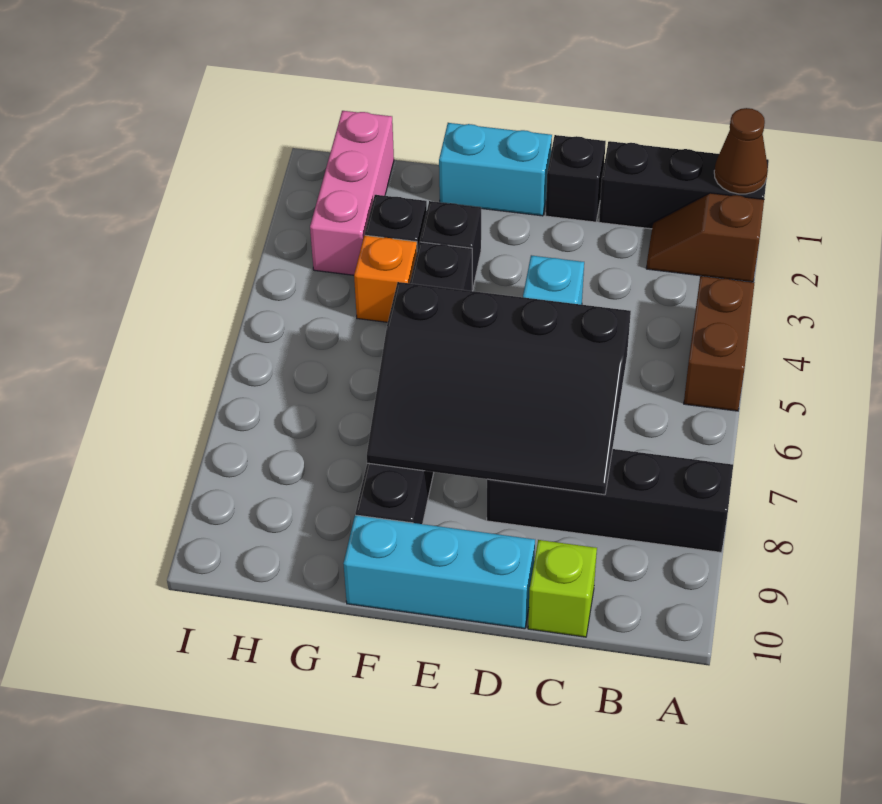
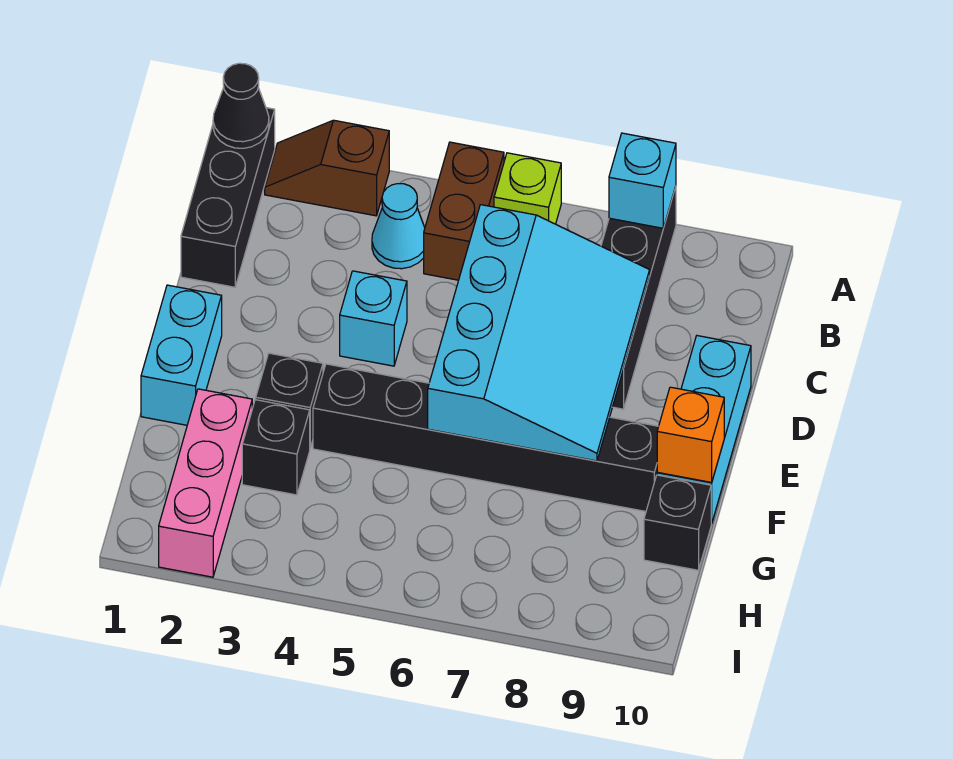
brown 1x1 cone [714,108,768,194] -> black 1x1 cone [213,63,269,148]
brown 1x2 slope [646,193,764,282] -> brown 1x2 slope turned to [265,120,389,216]
brown 1x2 brick [684,276,755,411] -> brown 1x2 brick turned to [424,142,504,280]
none -> cyan 1x1 brick [609,133,676,228]
none -> cyan 1x1 cone [372,184,425,269]
black 3x4 slope [367,282,631,495] -> cyan 3x4 slope [428,205,650,461]
lime 1x1 brick [528,540,597,637] -> lime 1x1 brick moved to [494,153,561,224]
black 1x1 brick [546,135,606,222] -> black 1x1 brick moved to [644,475,712,570]
orange 1x1 brick [354,235,417,322] -> orange 1x1 brick moved to [657,387,724,482]
pink 1x3 brick [310,111,394,275] -> pink 1x3 brick turned to [159,389,252,577]

